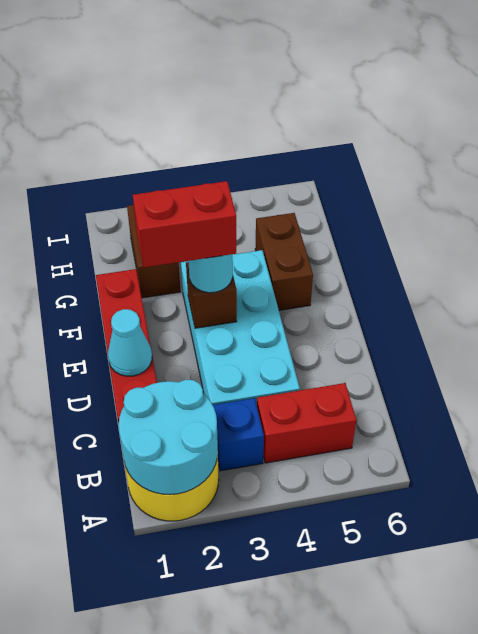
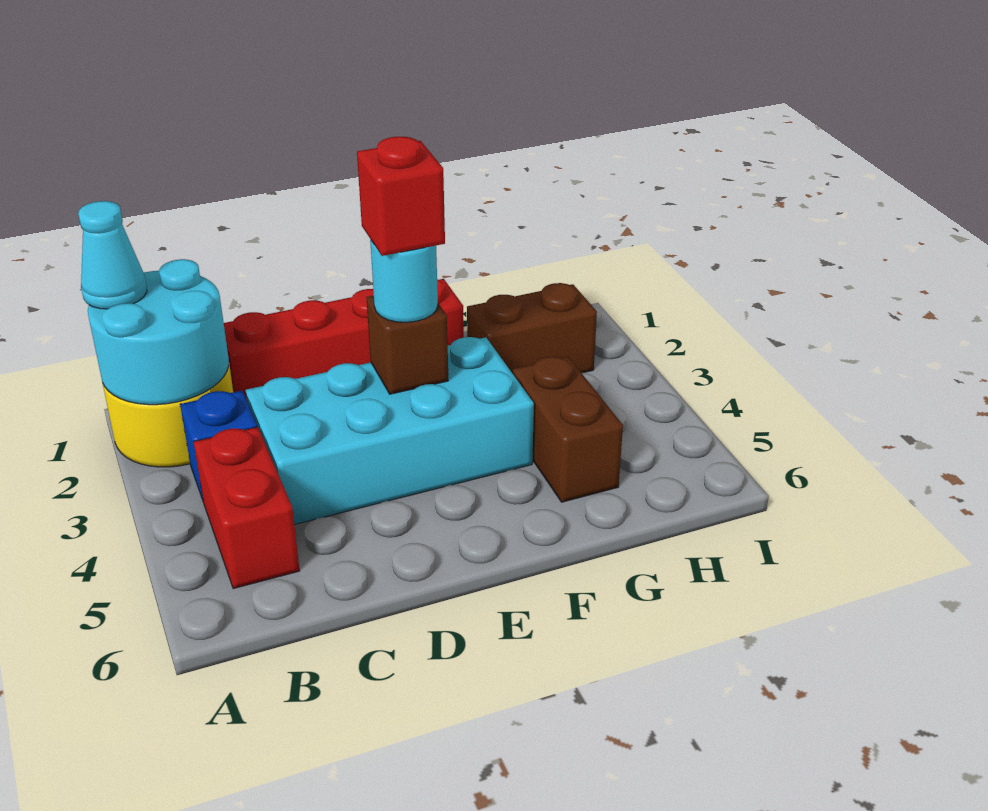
cyan 1x1 cone [108,309,152,376] -> cyan 1x1 cone moved to [78,201,147,309]
red 1x2 brick [133,181,236,267] -> red 1x1 brick [357,137,445,256]
brown 1x2 brick [255,213,313,310] -> brown 1x2 brick turned to [513,357,623,502]

